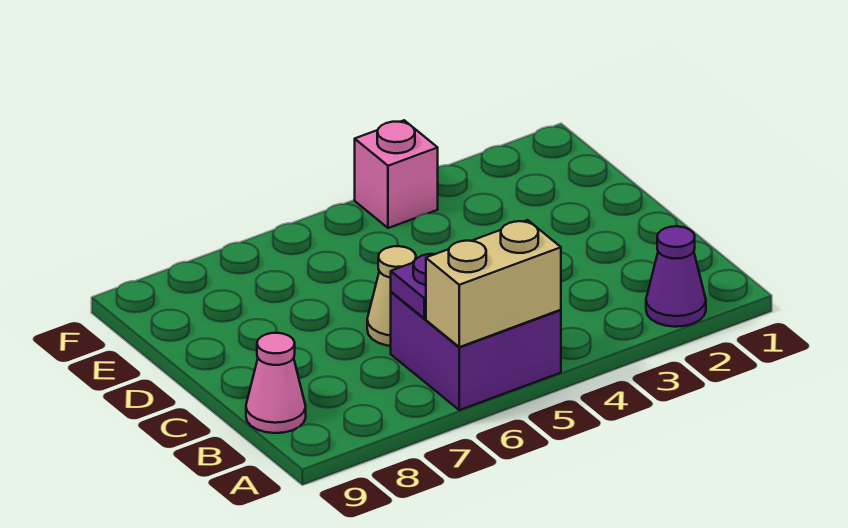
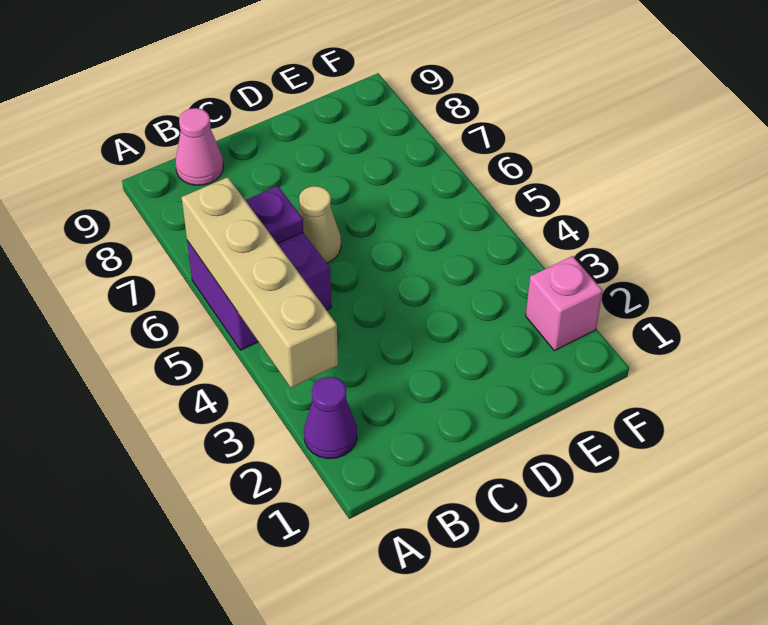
tan 1x2 brick [426,220,561,347] -> tan 1x4 brick [182,177,338,388]
pink 1x1 brick [355,120,438,228] -> pink 1x1 brick moved to [526,256,603,351]

